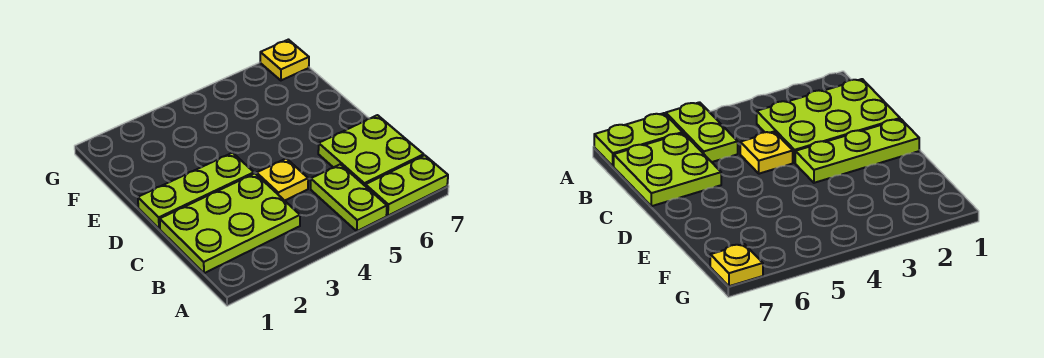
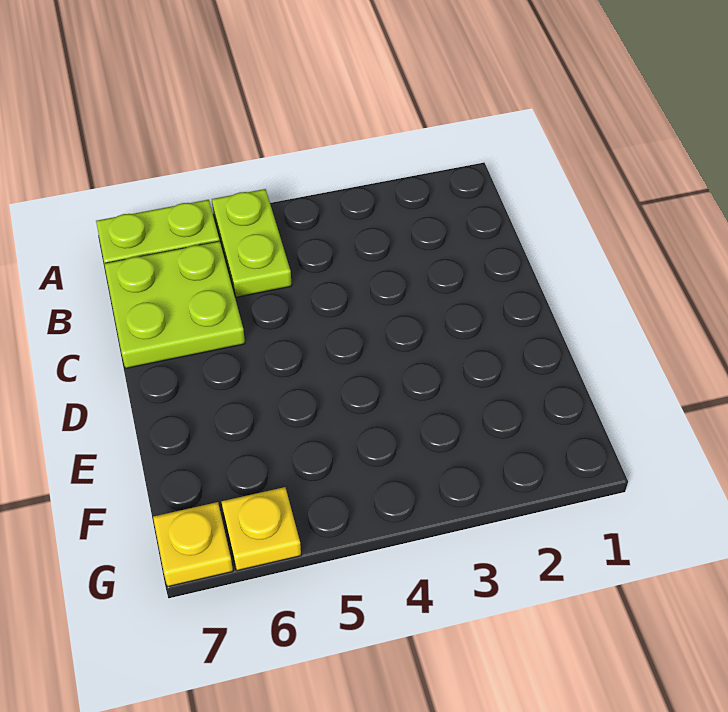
lime 2x3 plate [160,174,300,273] -> none
yellow 1x1 plate [257,159,308,201] -> yellow 1x1 plate moved to [221,487,301,571]
lime 1x3 plate [138,153,254,229] -> none

